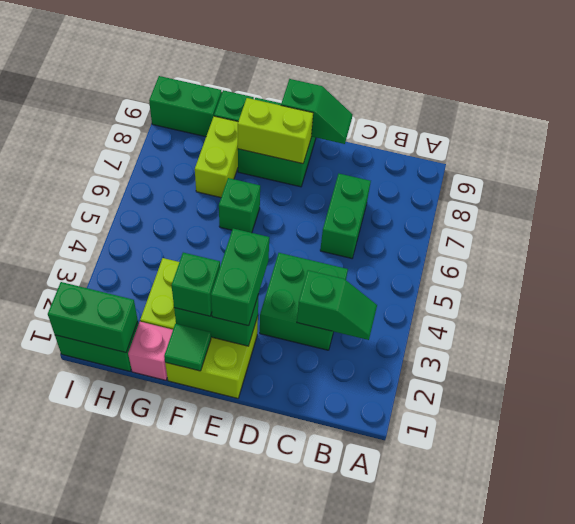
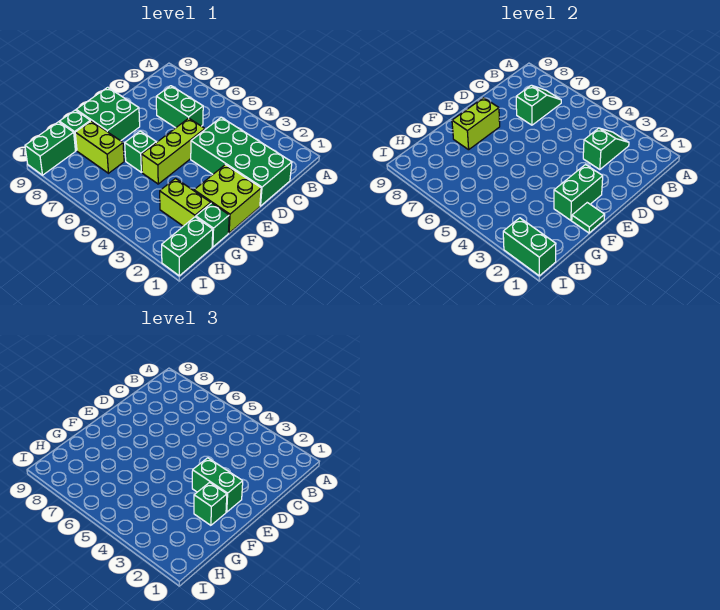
green 2x2 brick [260,253,348,350] -> green 2x4 brick [191,117,292,206]
none -> lime 1x3 brick [142,118,205,184]
green 1x2 slope [281,79,352,144] -> green 1x2 slope moved to [516,85,561,125]
pink 1x1 brick [128,322,173,380] -> green 1x1 brick [196,203,229,247]
green 1x2 brick [48,282,138,352] -> green 1x2 brick turned to [503,218,556,276]

